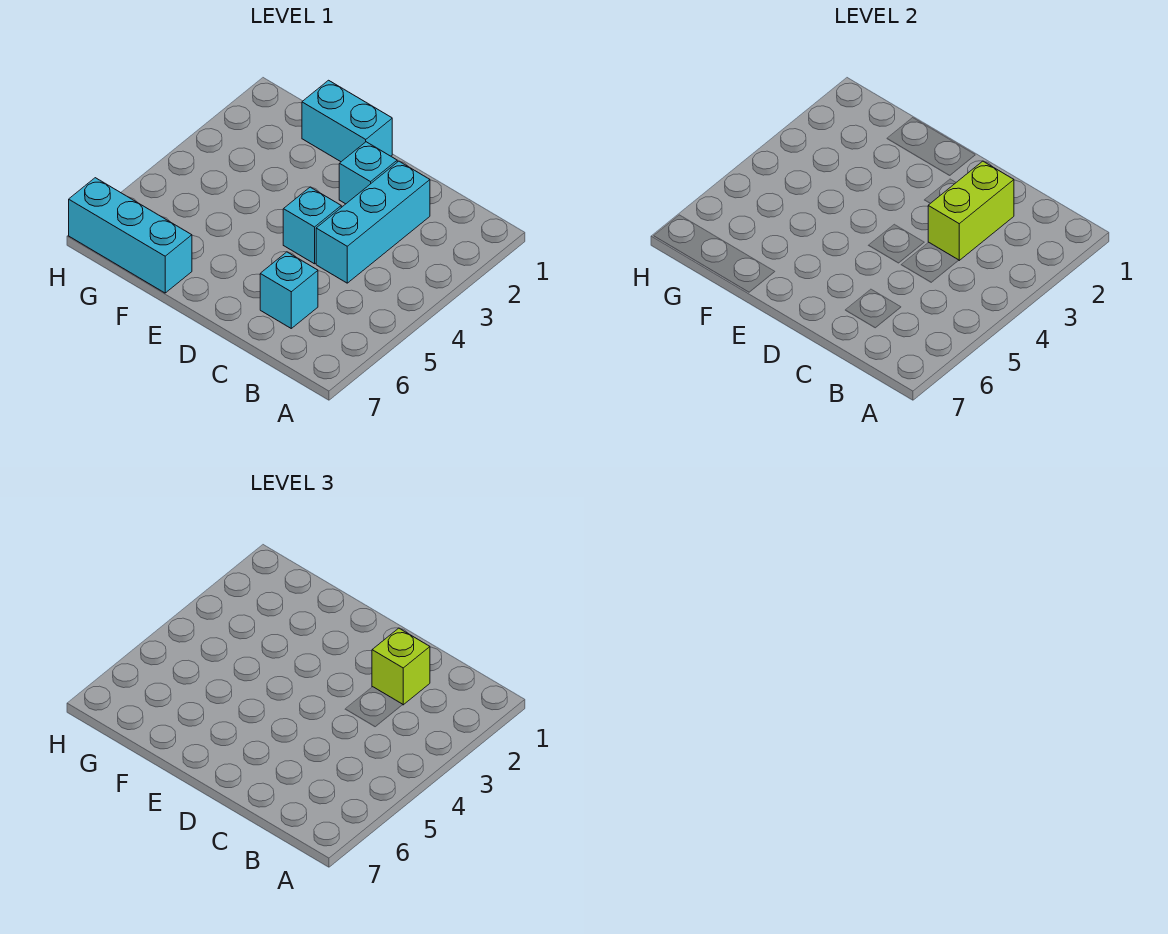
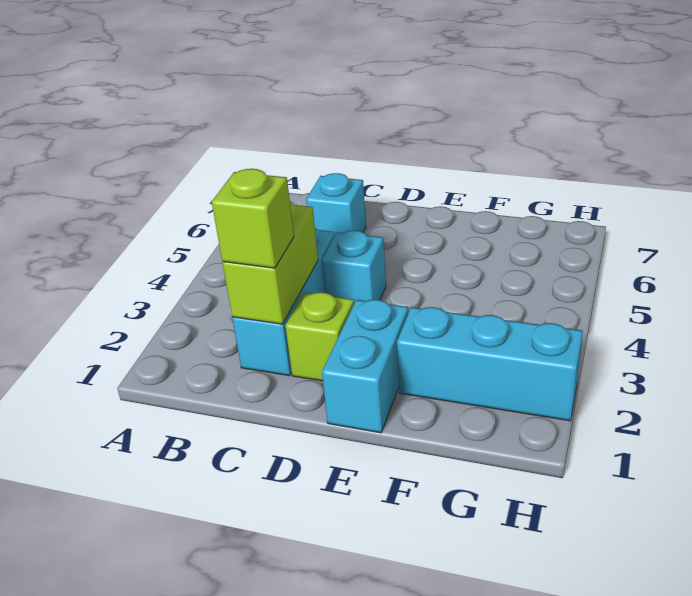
cyan 1x1 brick [339,142,397,204] -> lime 1x1 brick [285,292,354,381]
cyan 1x2 brick [302,80,392,162] -> cyan 1x2 brick turned to [322,300,408,433]
cyan 1x3 brick [69,178,192,293] -> cyan 1x3 brick moved to [397,307,583,421]

